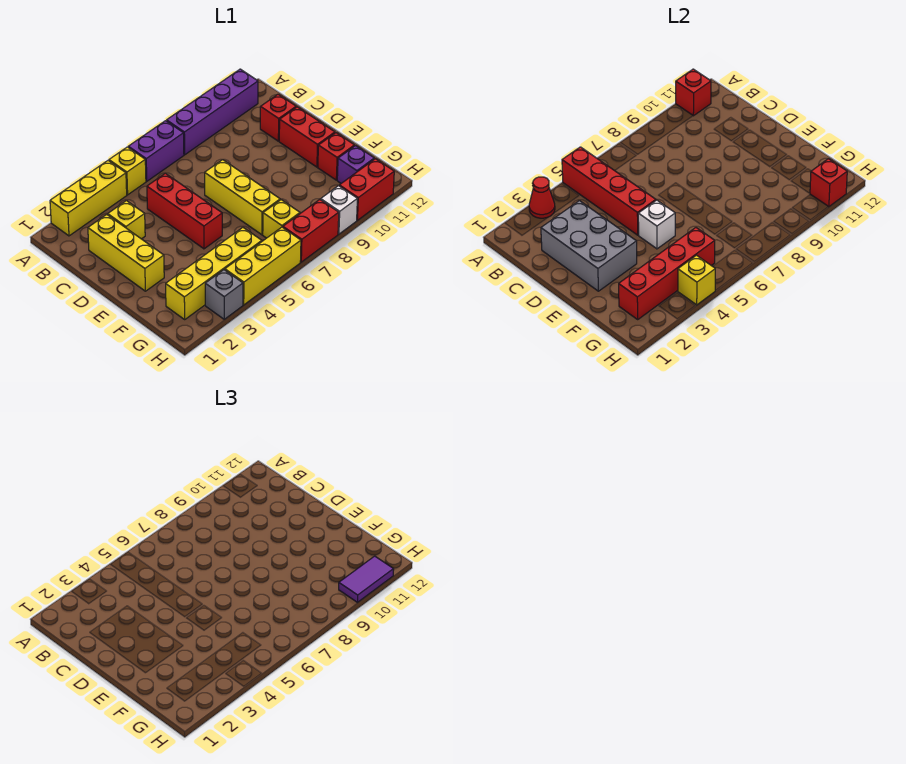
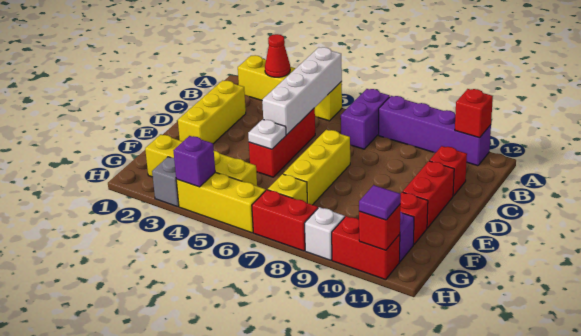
red 1x4 brick [562,147,656,235] -> white 1x4 brick [262,47,342,135]
purple 1x2 brick [128,121,184,181] -> purple 1x2 brick turned to [341,89,390,149]
grey 2x3 brick [541,201,637,291] -> none
yellow 1x1 brick [108,201,145,239] -> none
white 1x1 brick [638,200,675,249] -> white 1x1 plate [248,119,286,149]
red 1x4 brick [619,228,715,319] -> none
yellow 1x1 brick [678,255,715,305] -> purple 1x1 brick [173,136,215,187]
purple 1x2 tile [339,556,394,602] -> purple 1x1 tile [359,185,401,220]

